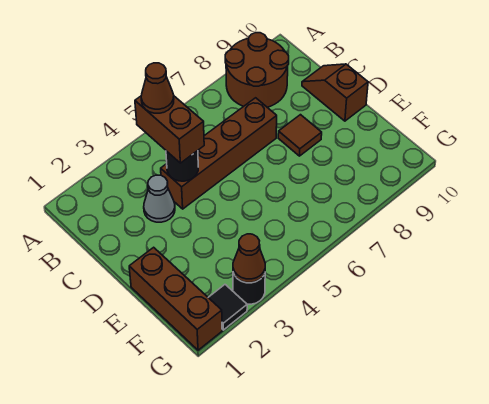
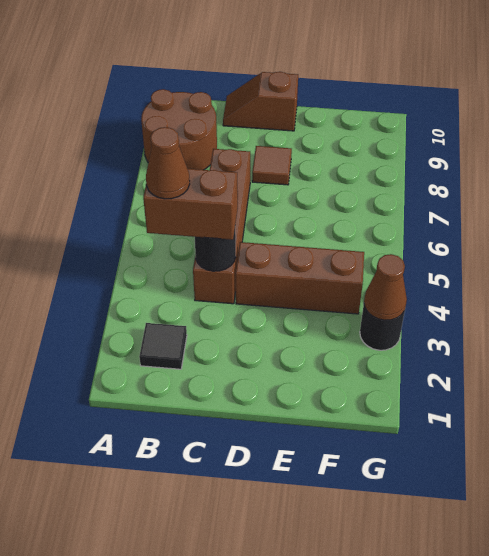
grey 1x1 cone [144,175,175,222] -> none
brown 1x3 brick [129,247,222,350] -> brown 1x3 brick moved to [236,242,364,314]
black 1x1 tile [208,285,247,330] -> black 1x1 tile moved to [139,323,187,369]

